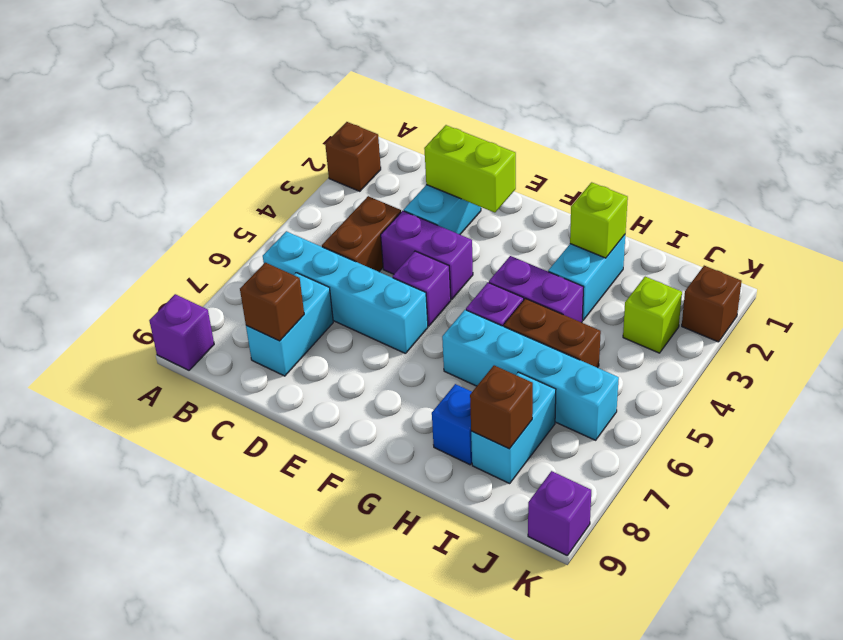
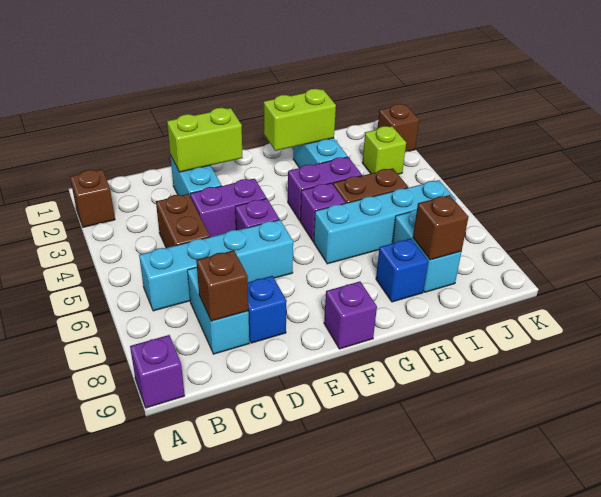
none -> blue 1x1 brick [248,276,287,343]
lime 1x1 brick [570,182,628,258] -> lime 1x2 brick [264,89,336,151]
purple 1x1 brick [528,471,591,555] -> purple 1x1 brick moved to [324,281,377,349]

